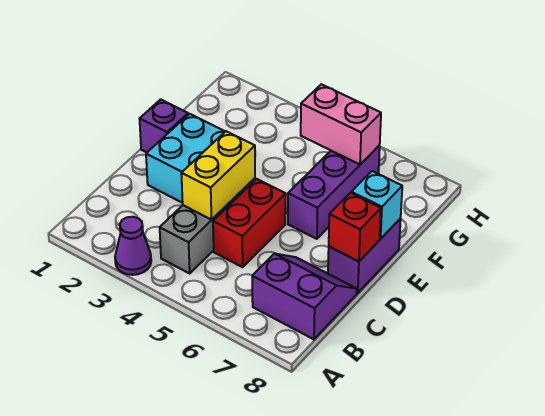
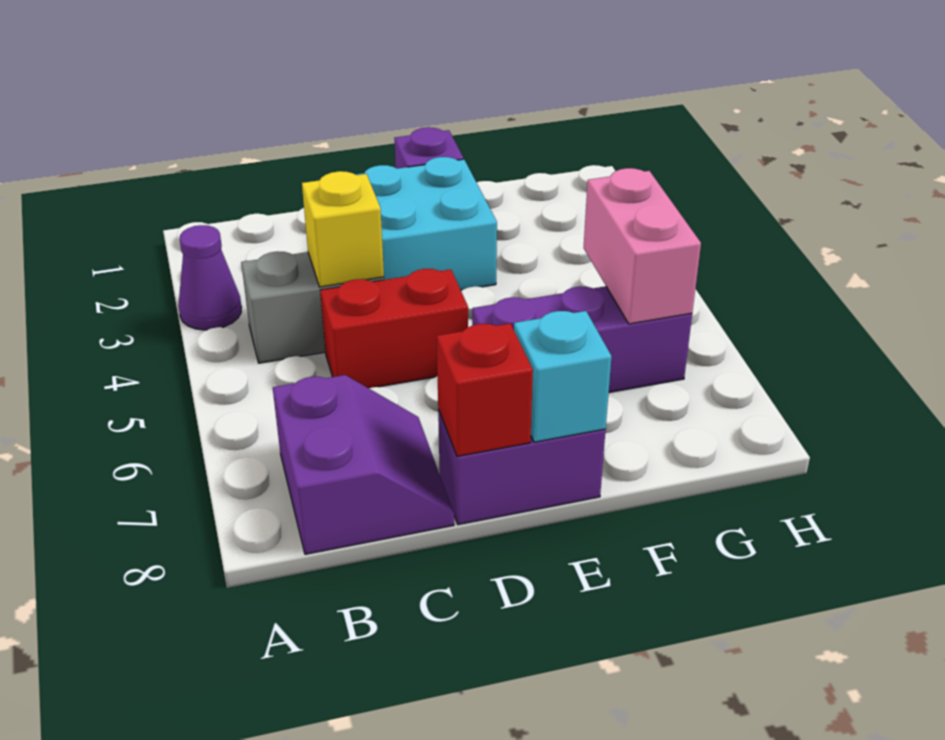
yellow 1x2 brick [181,131,255,220] -> yellow 1x1 brick [302,171,384,287]

